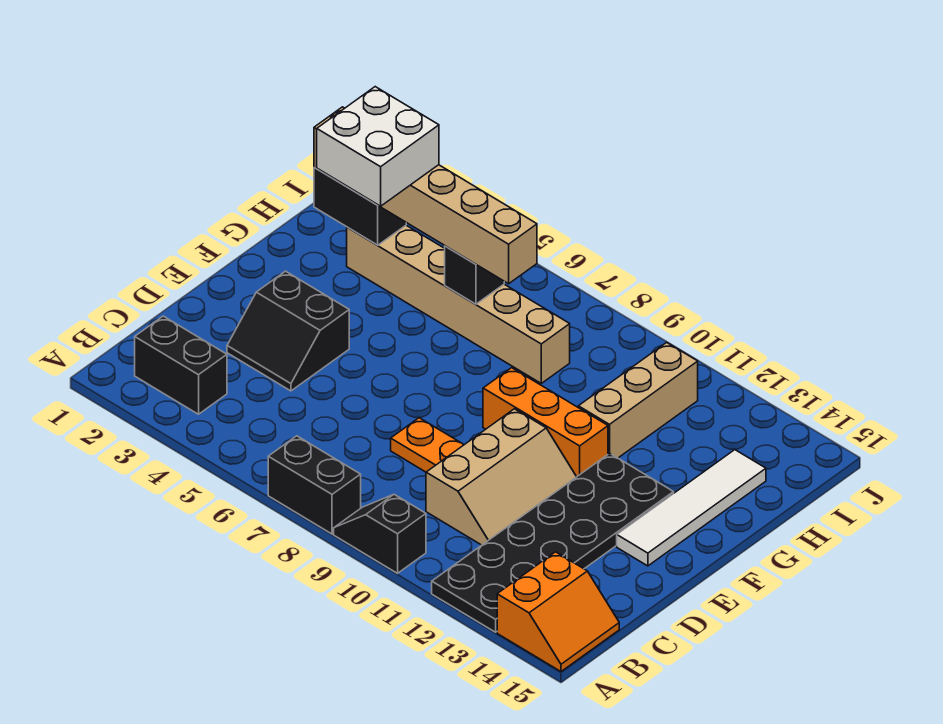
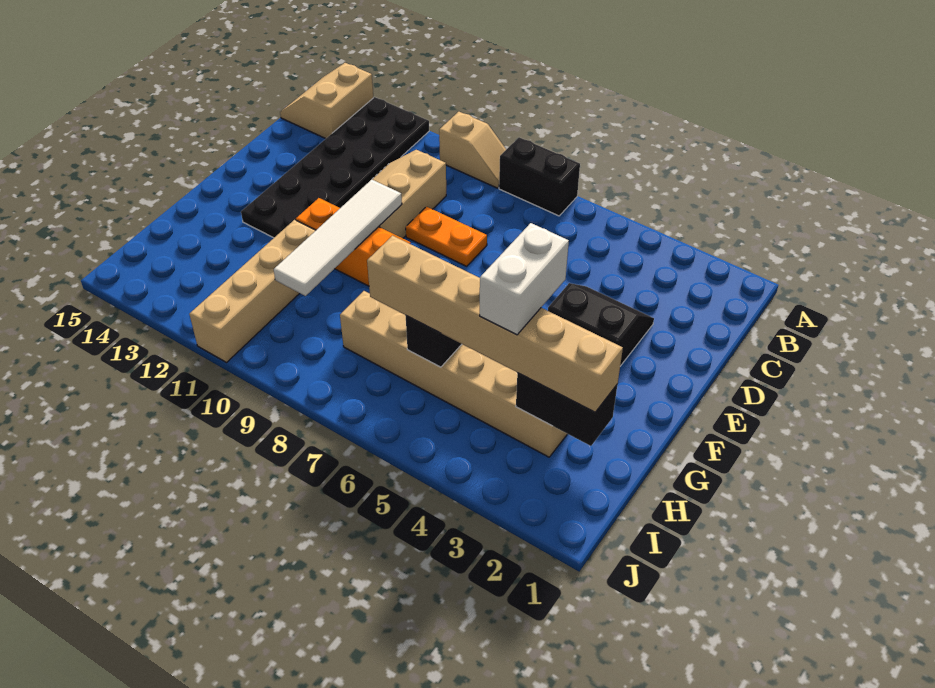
black 1x2 slope [334,495,426,573] -> tan 1x2 slope [439,112,506,188]
orange 2x2 slope [497,552,619,671] -> tan 2x2 slope [280,63,373,139]
black 1x2 brick [135,316,227,414] -> none
white 1x4 tile [617,450,766,566] -> white 1x4 tile moved to [274,180,402,296]
white 2x2 brick [317,87,439,206] -> white 1x2 brick [480,223,569,335]
tan 1x3 brick [578,342,698,458] -> tan 1x4 brick [189,220,316,362]

